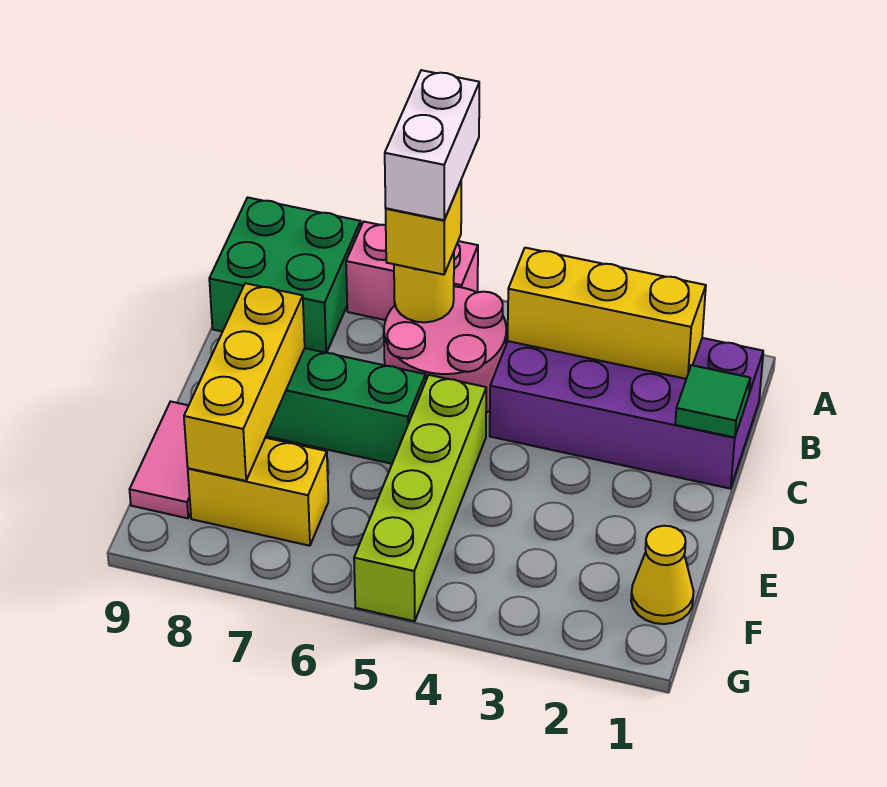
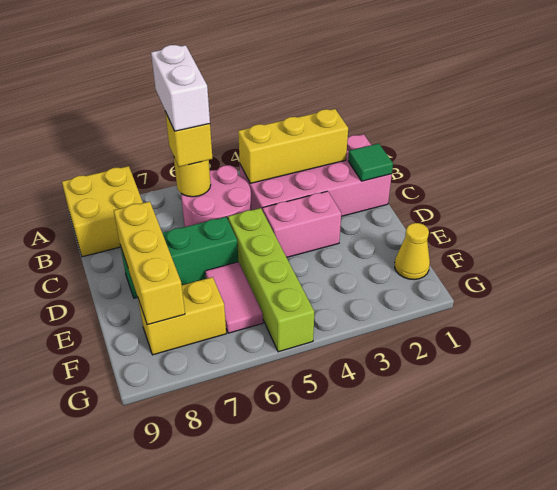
pink 1x2 brick [346,222,478,320] -> pink 1x2 brick moved to [263,191,341,257]
green 2x2 brick [209,197,361,353] -> yellow 2x2 brick [62,166,143,257]
purple 2x4 brick [490,338,763,489] -> pink 2x4 brick [240,134,392,216]
pink 1x2 tile [130,401,191,518] -> pink 1x2 tile moved to [205,262,263,333]

